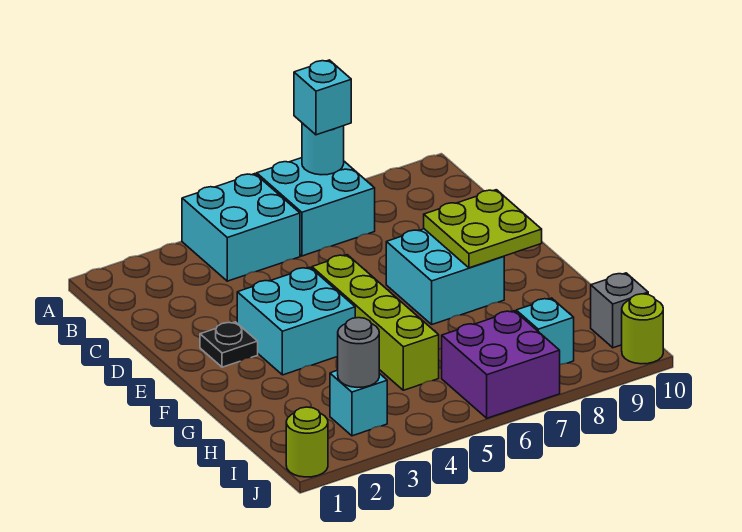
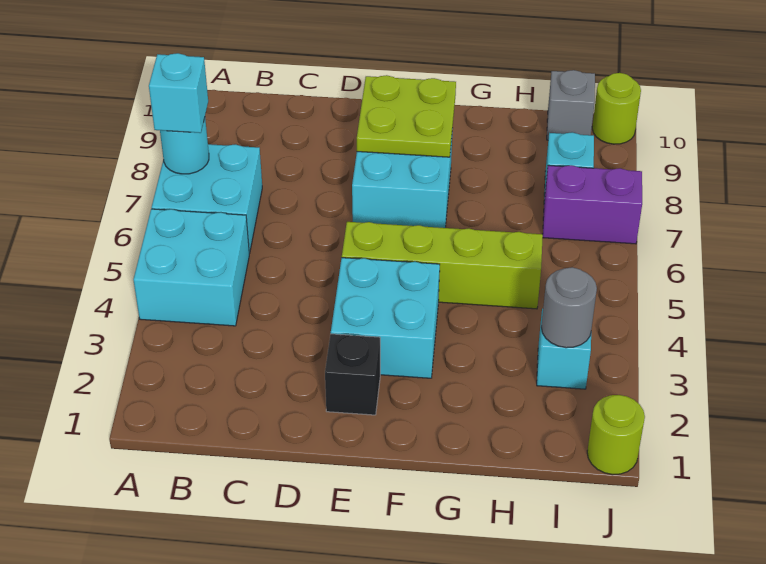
black 1x1 plate [200,322,258,367] -> black 1x1 brick [325,334,380,415]
purple 2x2 brick [442,311,560,418] -> purple 1x2 brick [543,165,642,244]

